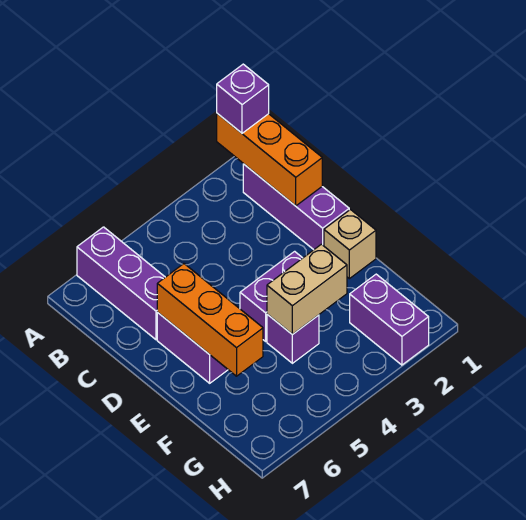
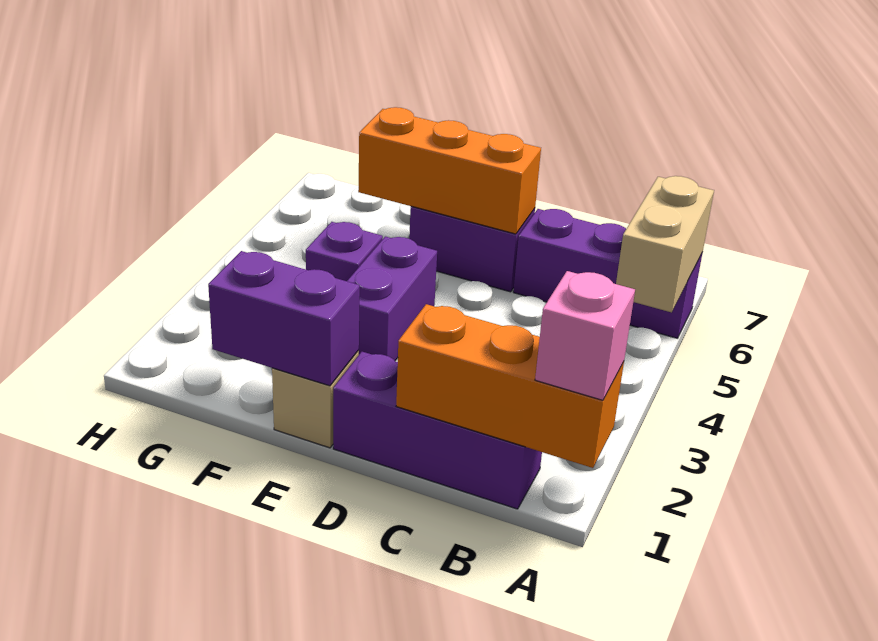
purple 1x1 brick [217,64,269,133] -> pink 1x1 brick [535,271,635,400]
tan 1x2 brick [267,244,347,335] -> tan 1x2 brick moved to [616,176,714,312]
purple 1x2 brick [350,274,429,365] -> purple 1x2 brick moved to [208,251,360,386]

